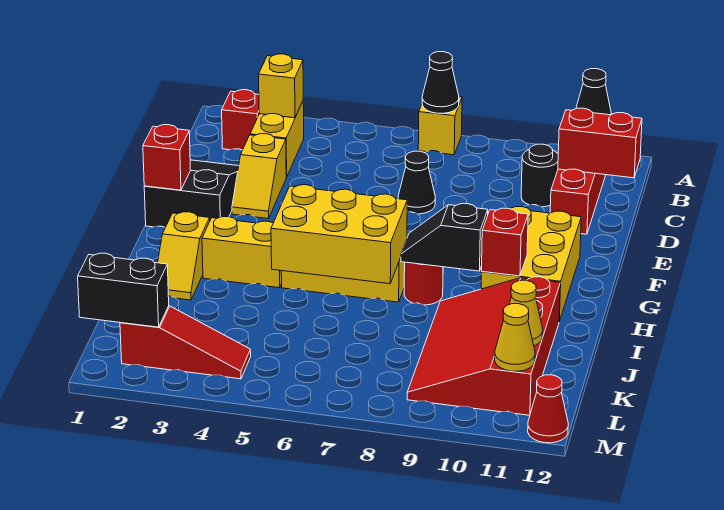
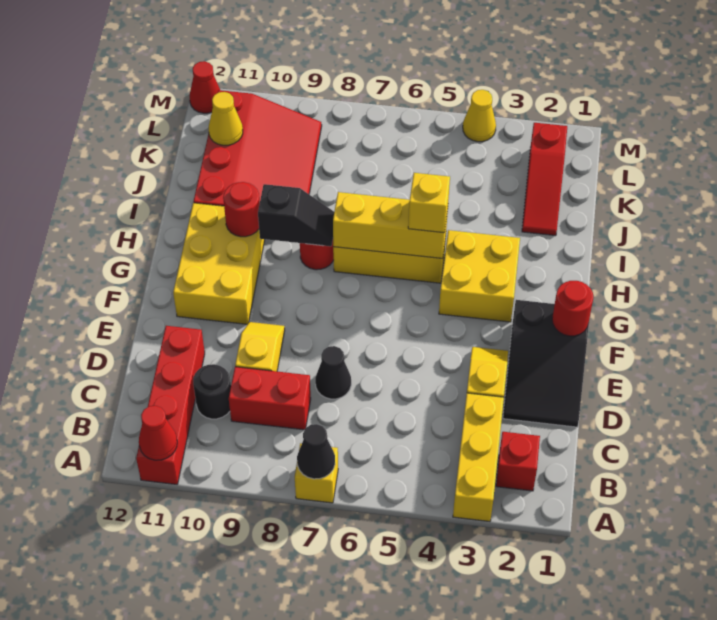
black 1x1 cone [576,69,611,115] -> red 1x1 cone [139,406,177,460]
yellow 1x2 brick [250,101,304,177] -> yellow 1x3 brick [453,393,504,522]
yellow 1x1 brick [259,54,303,118] -> yellow 1x1 brick moved to [408,173,450,233]
red 1x2 brick [558,108,642,178] -> red 1x2 brick moved to [229,367,311,430]
red 1x1 brick [143,125,191,190] -> red 1x1 round brick [552,281,593,336]
yellow 1x2 slope [158,212,210,300] -> yellow 1x2 slope moved to [235,322,285,371]
yellow 1x2 brick [202,217,282,288] -> yellow 2x2 brick [439,230,520,322]
yellow 2x3 brick [271,185,407,284] -> yellow 1x3 brick [333,192,448,259]
red 1x1 brick [482,208,528,276] -> red 1x1 round brick [223,182,260,237]
black 1x2 brick [78,253,169,327] -> none
red 1x3 slope [120,306,251,379] -> red 1x3 slope turned to [522,123,567,236]
yellow 1x1 cone [495,304,535,371] -> yellow 1x1 cone moved to [463,90,496,142]

